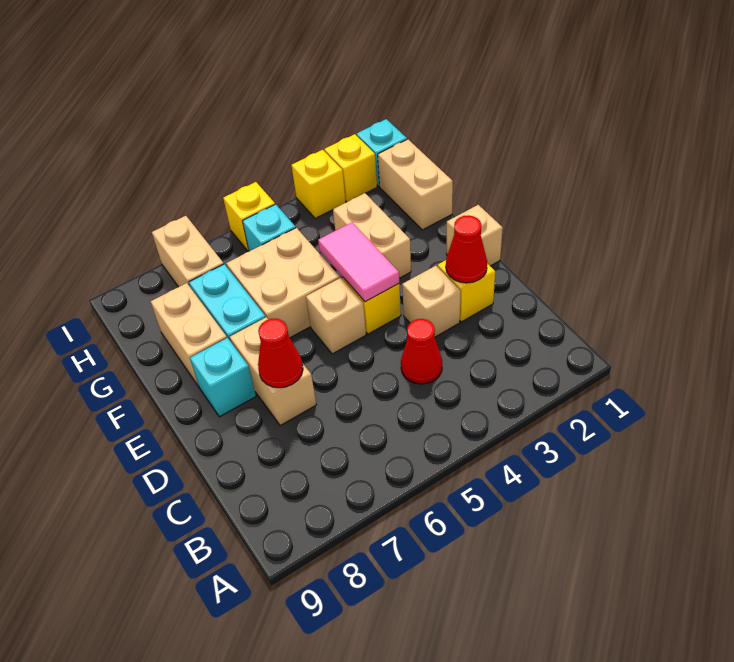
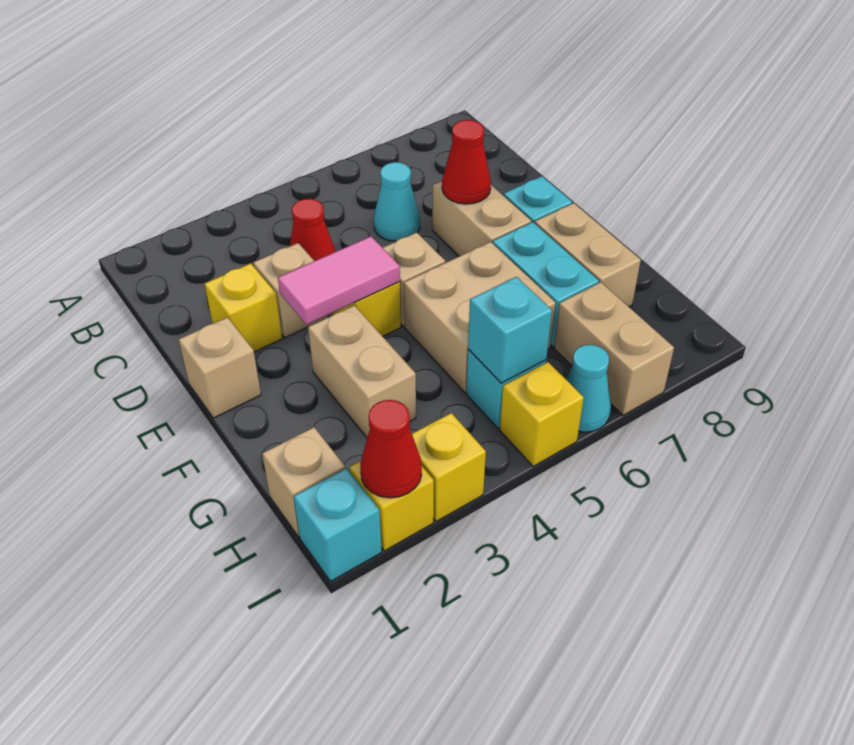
none -> cyan 1x1 cone [374,162,420,241]
red 1x1 cone [446,215,487,283] -> red 1x1 cone moved to [360,400,422,498]
pink 1x2 tile [318,222,399,302] -> pink 1x2 tile turned to [278,236,400,324]
tan 1x2 brick [378,139,453,230] -> tan 1x1 brick [262,427,345,537]
none -> cyan 1x1 brick [468,277,552,383]
none -> cyan 1x1 cone [566,345,611,432]

